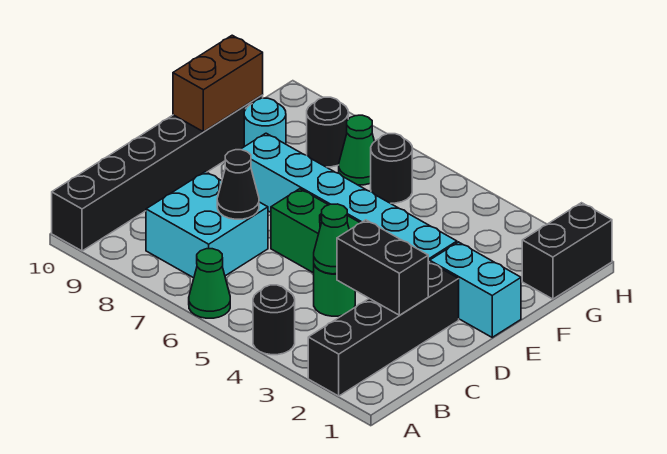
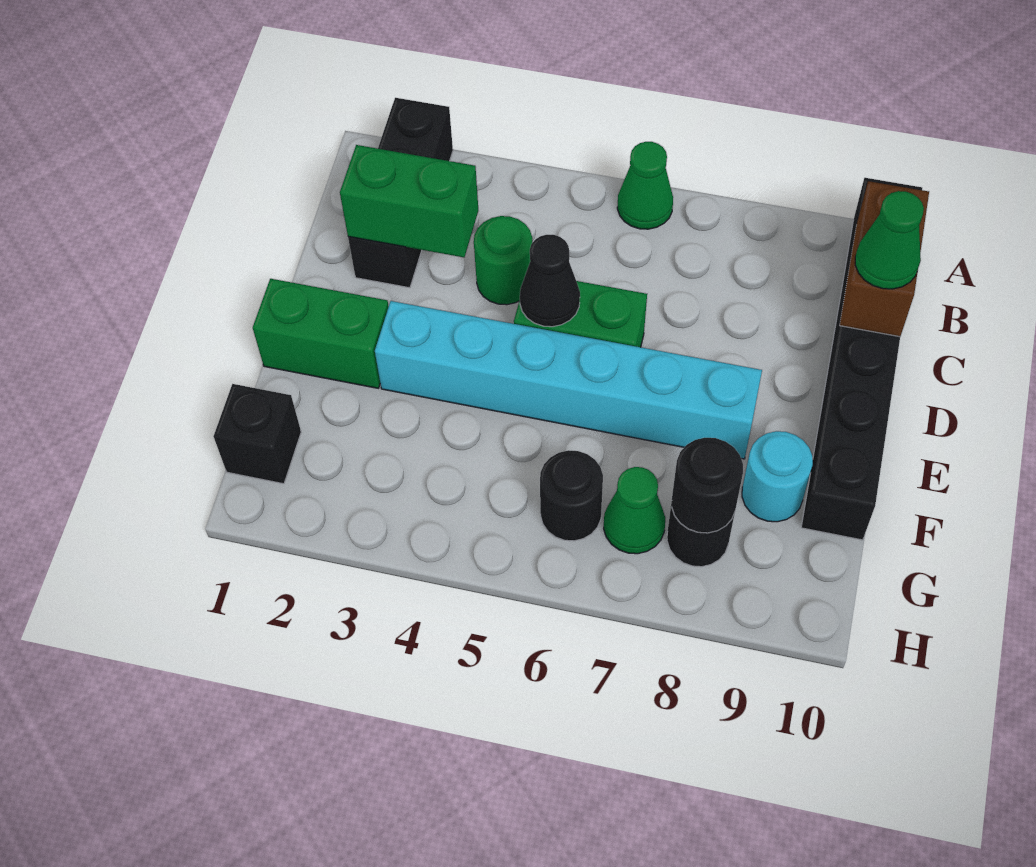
black 1x4 brick [308,261,459,396] -> black 1x3 brick [348,98,453,288]
black 1x1 round brick [253,285,295,355] -> black 1x1 round brick moved to [672,438,743,533]
cyan 2x2 brick [146,172,268,278] -> none
black 1x2 brick [337,220,428,315] -> green 1x2 brick [340,145,478,257]
green 1x1 cone [314,204,349,274] -> green 1x1 cone moved to [855,191,924,289]
black 1x1 cone [217,150,259,219] -> black 1x1 cone moved to [520,235,580,327]
cyan 1x2 brick [430,242,521,337] -> green 1x2 brick [253,279,389,388]
brown 1x2 brick [173,35,263,132] -> brown 1x2 brick moved to [839,181,929,337]
black 1x2 brick [522,203,612,299] -> black 1x1 brick [214,384,301,484]

